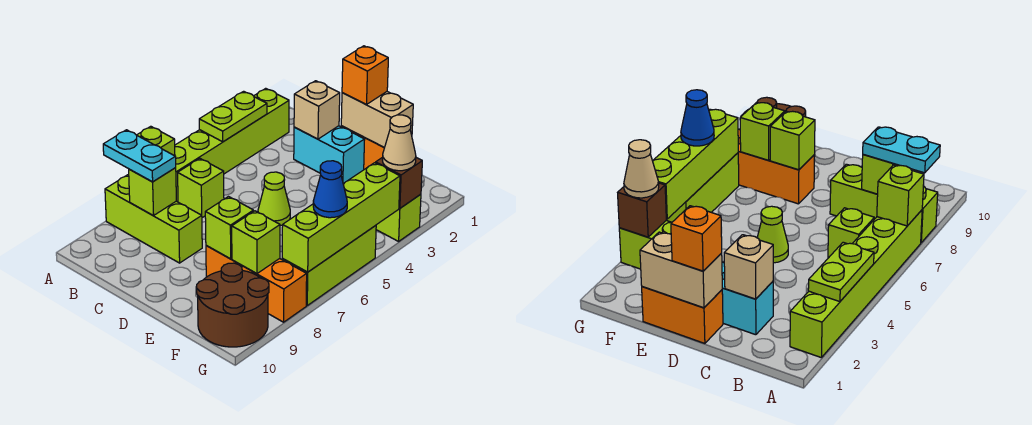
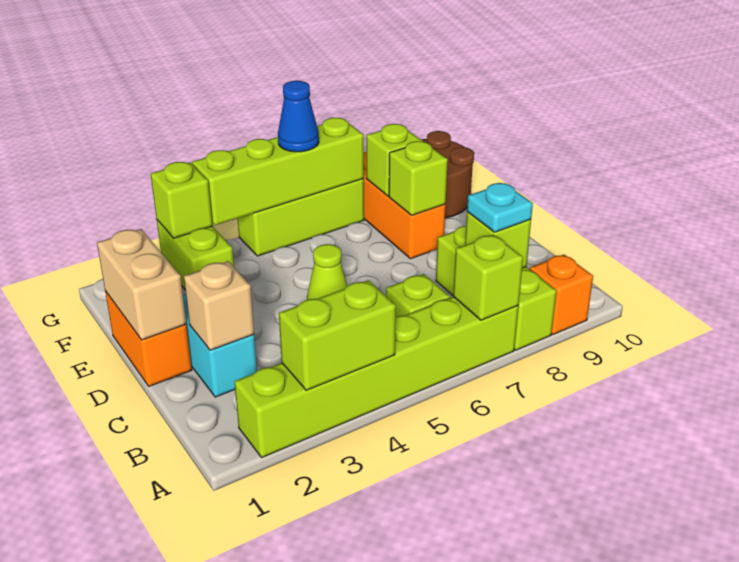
lime 1x2 plate [199,91,267,142] -> lime 1x2 brick [279,280,396,390]
cyan 1x2 plate [103,130,176,182] -> cyan 1x1 plate [467,183,533,232]
orange 1x1 brick [342,46,388,105] -> orange 1x1 brick moved to [530,255,593,334]
brown 1x1 brick [376,157,422,208] -> lime 1x1 brick [151,162,213,238]
tan 1x1 cone [382,115,416,171] -> none

